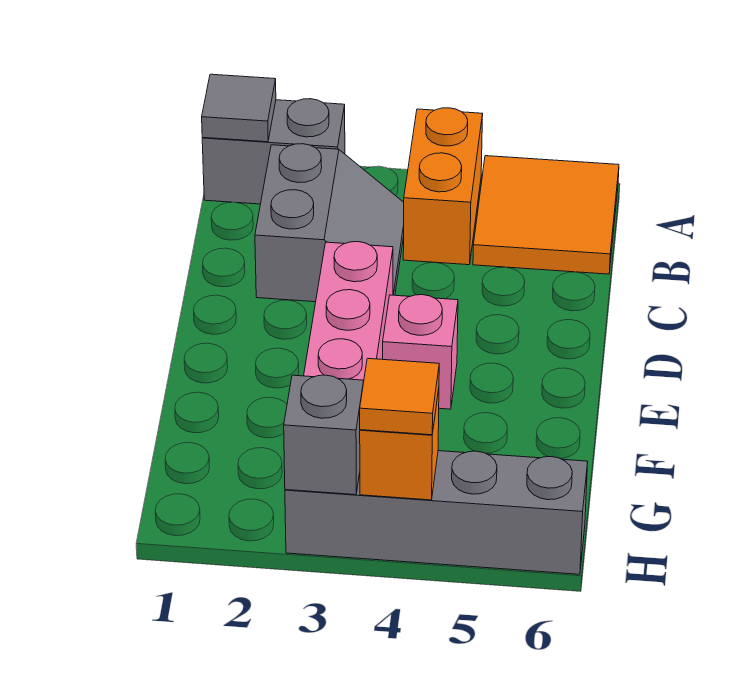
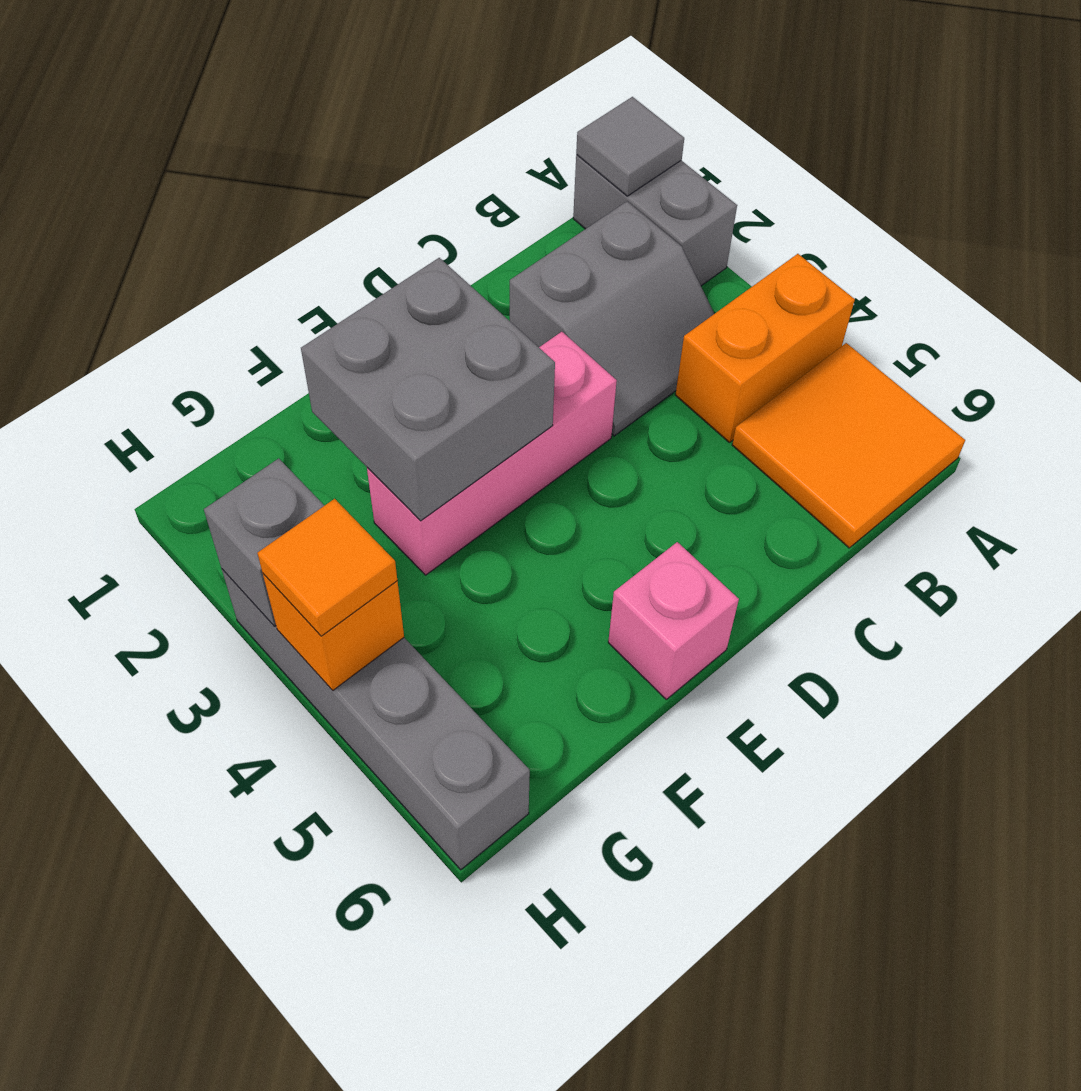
none -> grey 2x2 brick [301,258,555,521]
pink 1x1 brick [383,295,458,409] -> pink 1x1 brick moved to [608,542,739,699]

